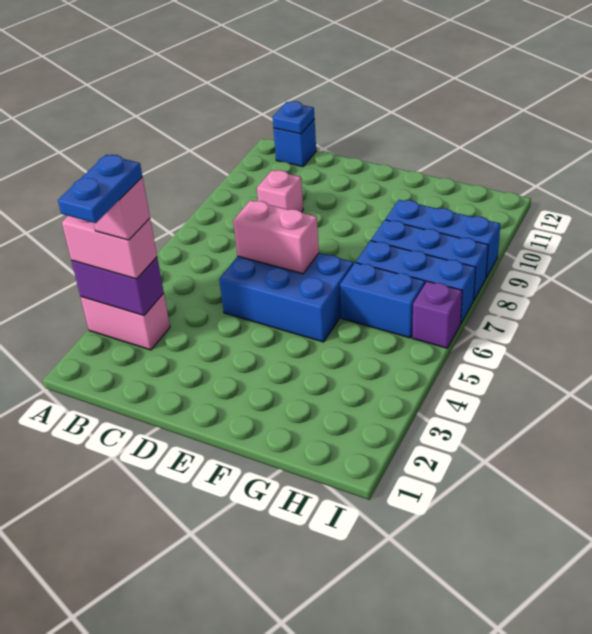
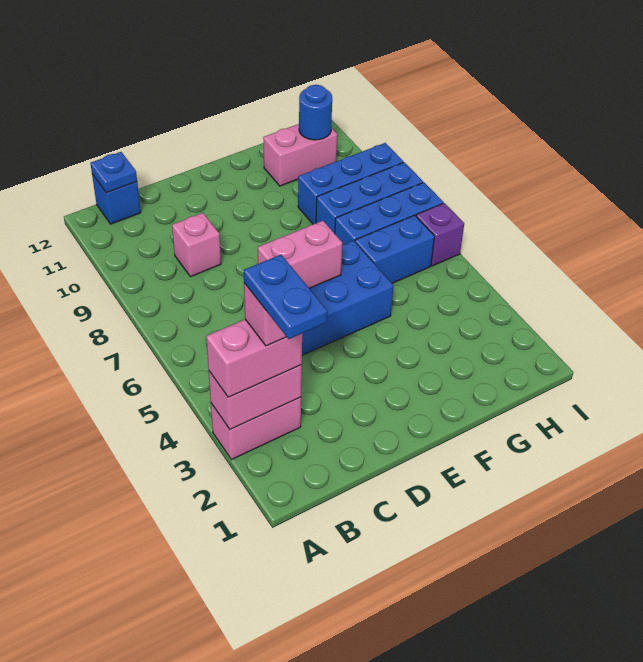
purple 1x2 brick [72,257,164,316] -> pink 1x2 brick [209,365,302,429]
none -> pink 1x2 brick [263,124,337,186]
none -> blue 1x1 round brick [299,85,332,140]

